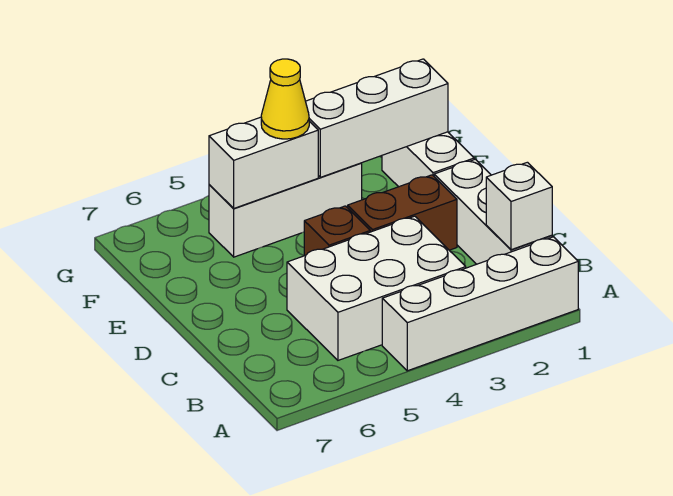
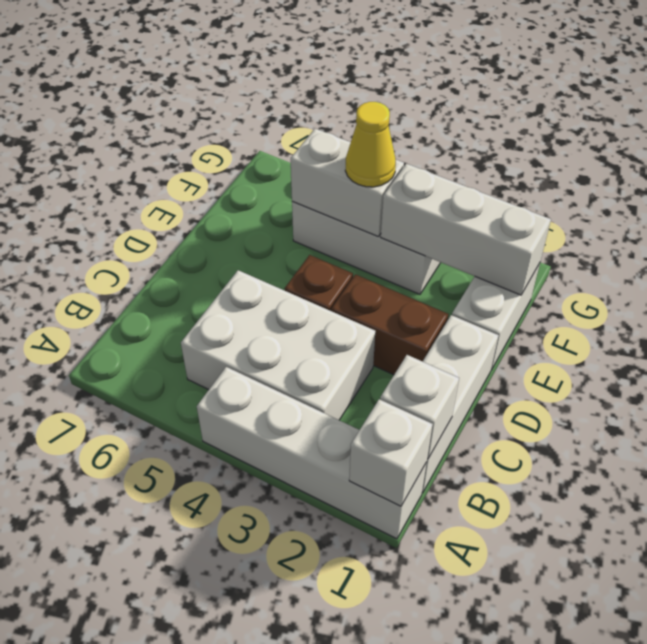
none -> white 1x1 brick [349,399,433,506]

